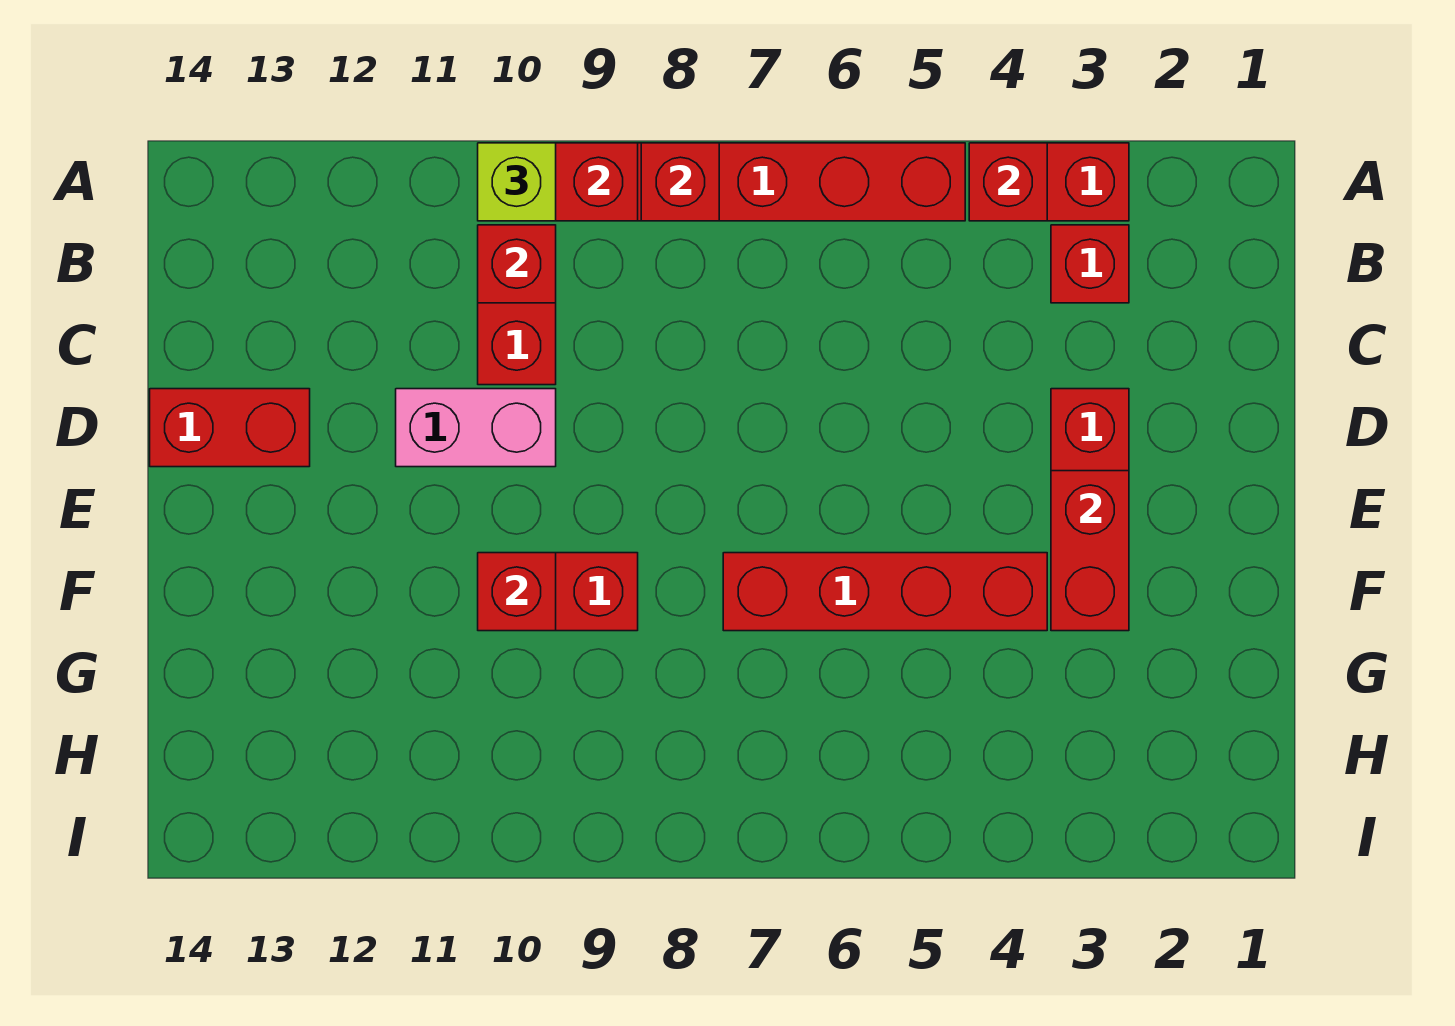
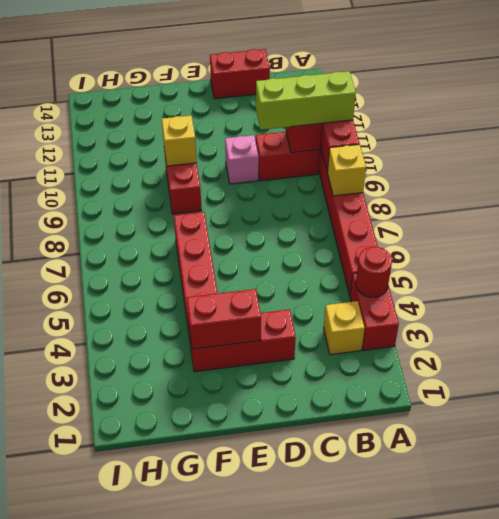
red 1x1 brick [969,143,1047,221] -> red 1x1 round brick [356,247,392,297]
red 1x1 brick [641,143,719,221] -> yellow 1x1 brick [328,144,366,196]
lime 1x1 brick [478,143,556,221] -> lime 1x3 brick [256,71,356,130]
red 1x1 brick [1051,225,1129,303] -> yellow 1x1 brick [324,301,365,355]
pink 1x2 brick [396,389,556,467] -> pink 1x1 brick [225,135,259,184]
red 1x2 brick [150,389,310,467] -> red 1x2 brick turned to [210,49,270,99]
red 1x1 brick [478,553,556,631] -> yellow 1x1 brick [162,115,197,166]

